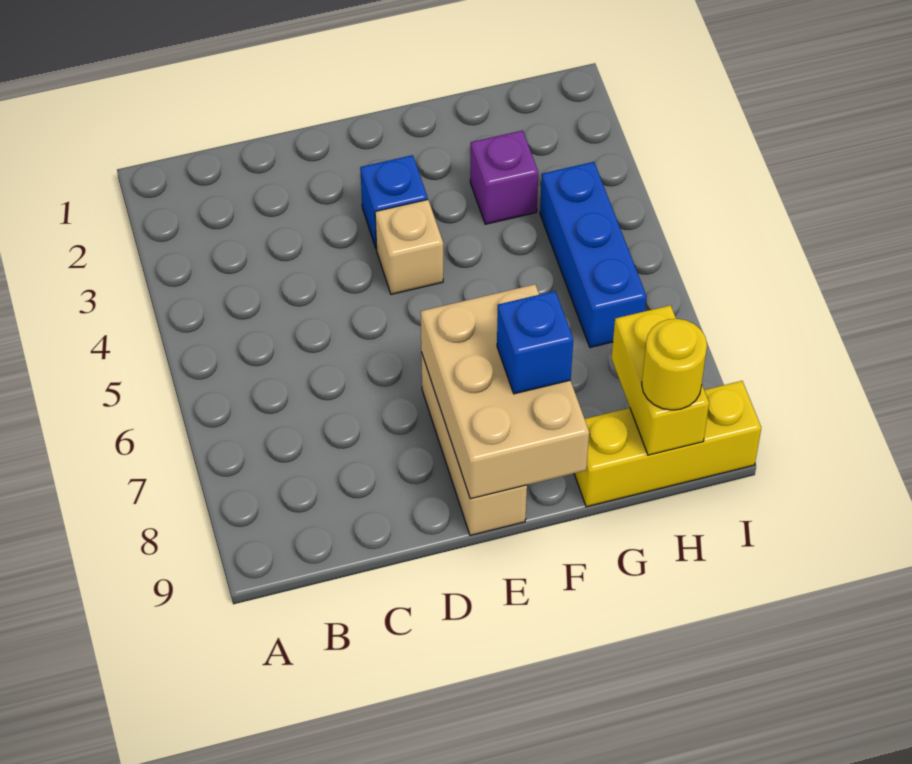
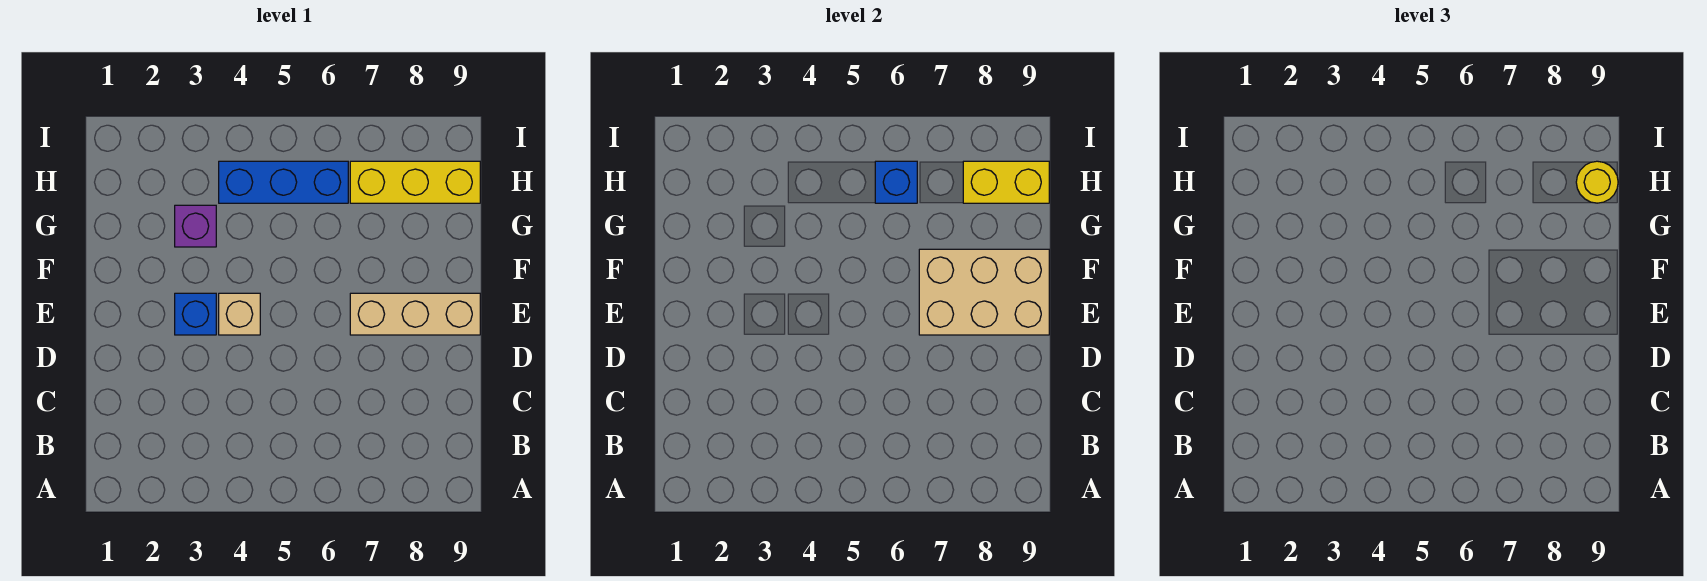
blue 1x1 brick [497,291,573,394] -> blue 1x1 brick moved to [875,161,917,203]
yellow 1x3 brick [574,381,761,507] -> yellow 1x3 brick turned to [350,161,480,203]

